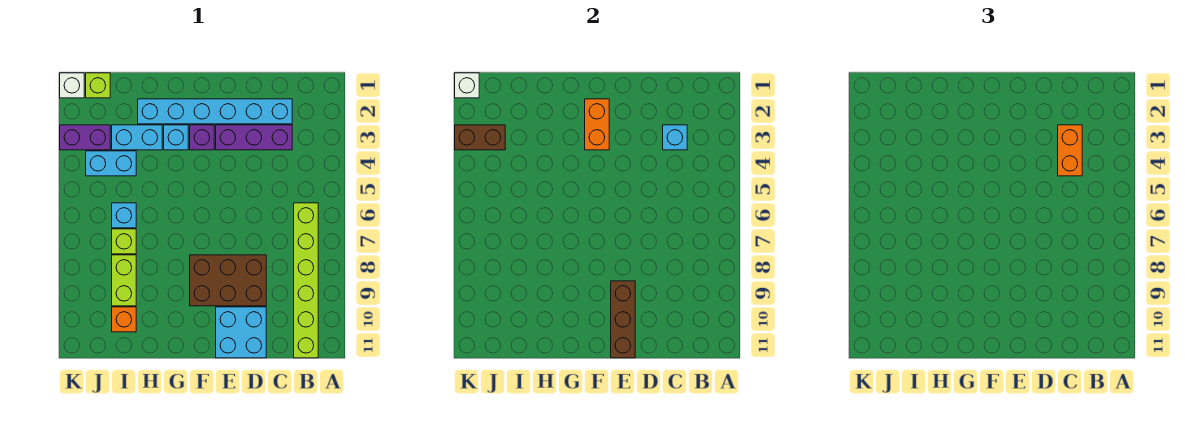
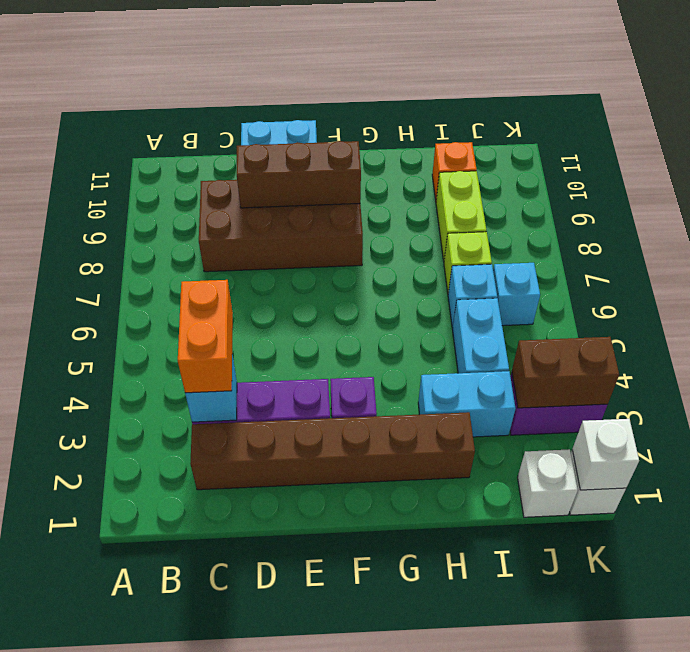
lime 1x6 brick [294,203,318,358] -> none
cyan 1x6 brick [138,99,292,124] -> brown 1x6 brick [190,412,475,490]
brown 2x3 brick [190,255,266,306] -> brown 2x4 brick [199,180,363,272]
brown 1x3 brick [611,281,635,358] -> brown 1x3 brick turned to [237,141,361,208]
orange 1x2 brick [585,99,609,150] -> none
cyan 1x1 brick [164,125,188,150] -> cyan 1x1 brick moved to [493,263,540,326]
cyan 1x2 brick [86,151,136,176] -> cyan 1x2 brick turned to [452,298,509,373]
lime 1x1 brick [86,73,110,98] -> white 1x1 brick [518,449,578,517]

